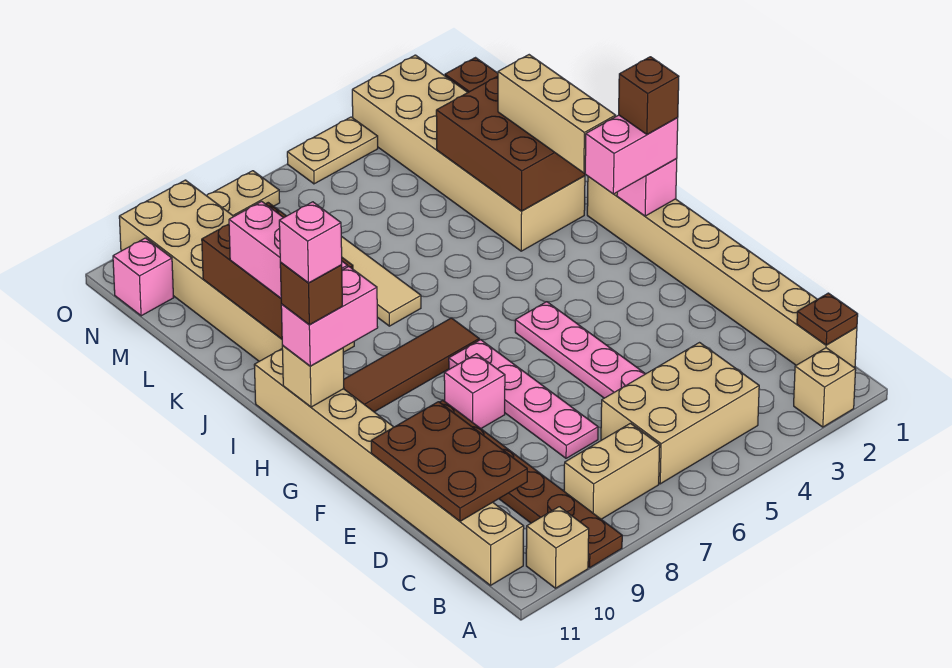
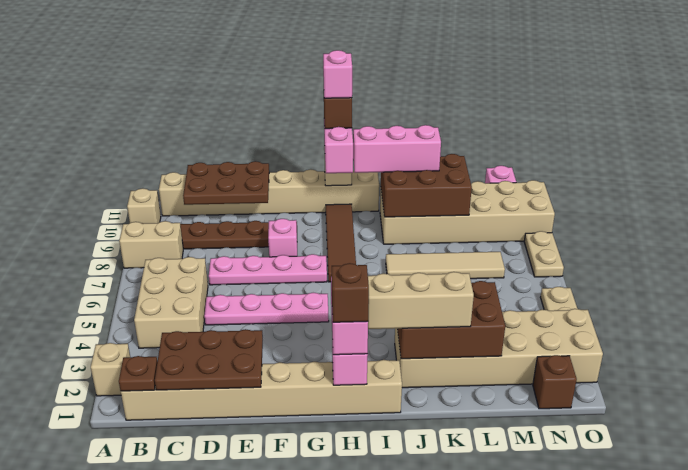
tan 1x2 brick [564,423,660,519] -> tan 1x2 brick turned to [119,221,183,268]
none -> brown 2x3 plate [155,329,263,390]

